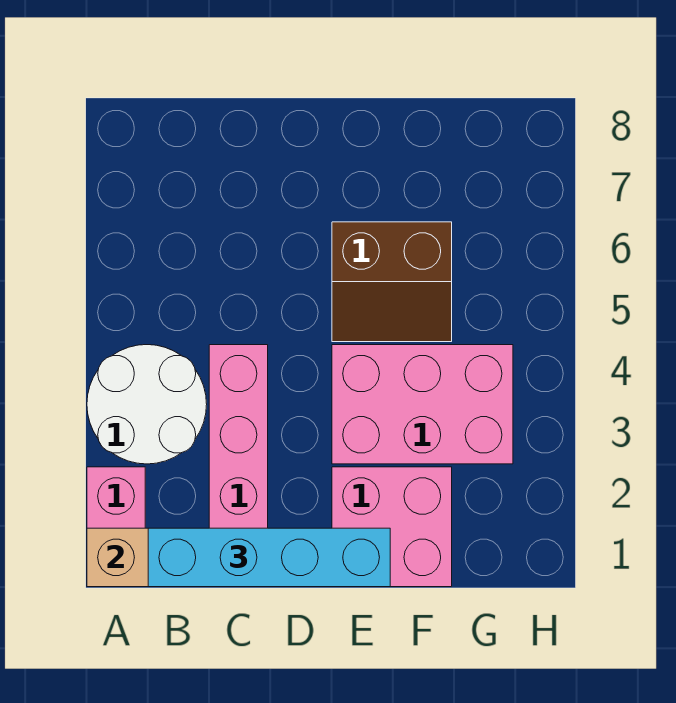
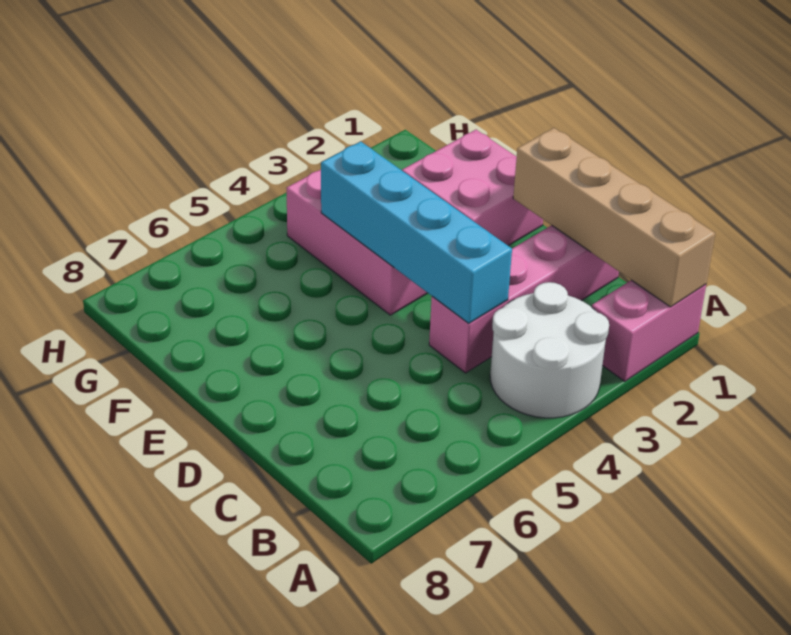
cyan 1x4 brick [148,528,390,587] -> cyan 1x4 brick moved to [321,141,512,323]
brown 2x2 slope [332,222,452,342] -> none

